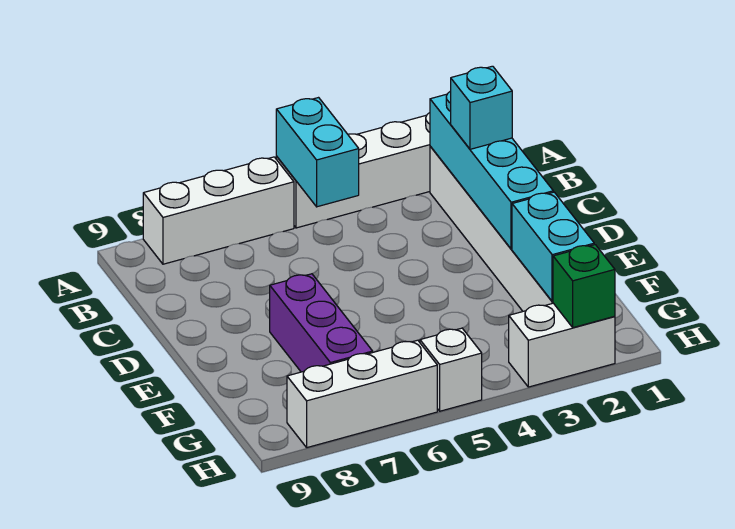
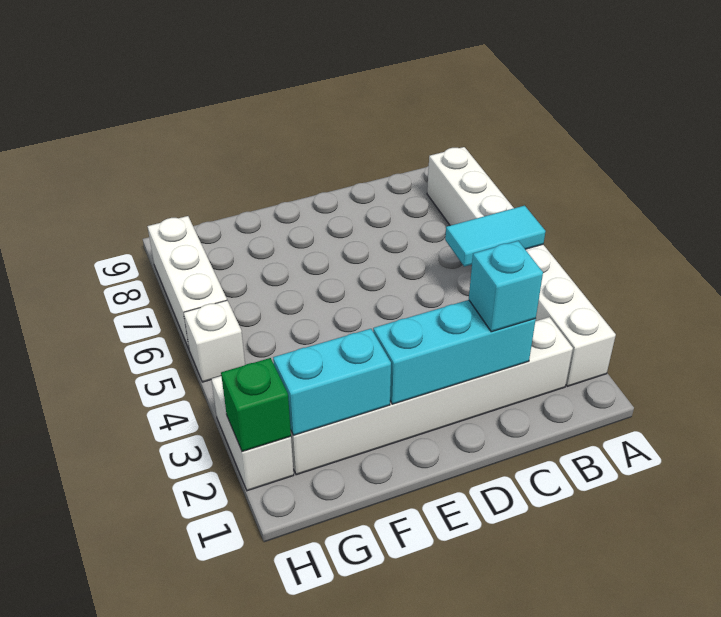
cyan 1x2 brick [276,98,359,207] -> cyan 1x2 tile [445,205,546,267]
cyan 1x4 brick [430,91,553,249] -> cyan 1x3 brick [373,300,536,404]
purple 1x3 brick [270,274,373,372] -> none

